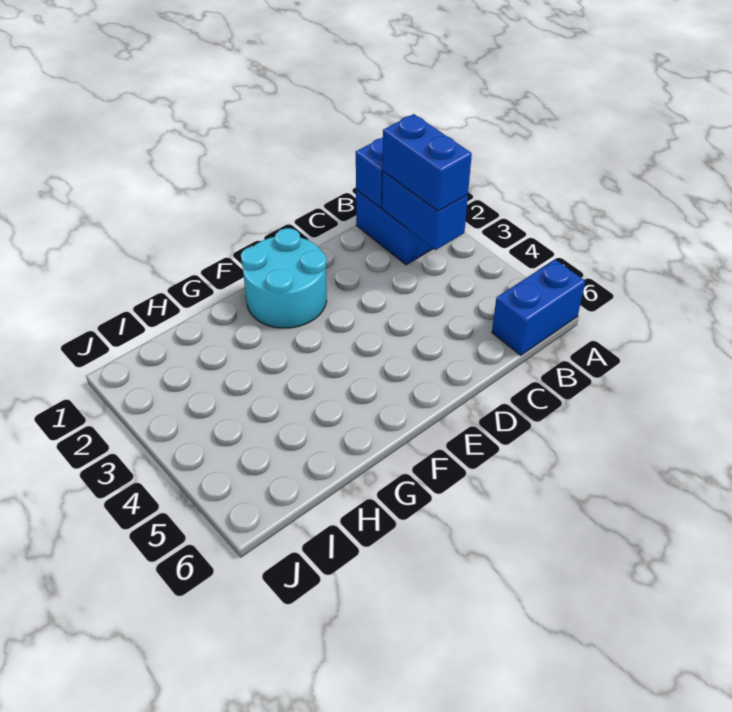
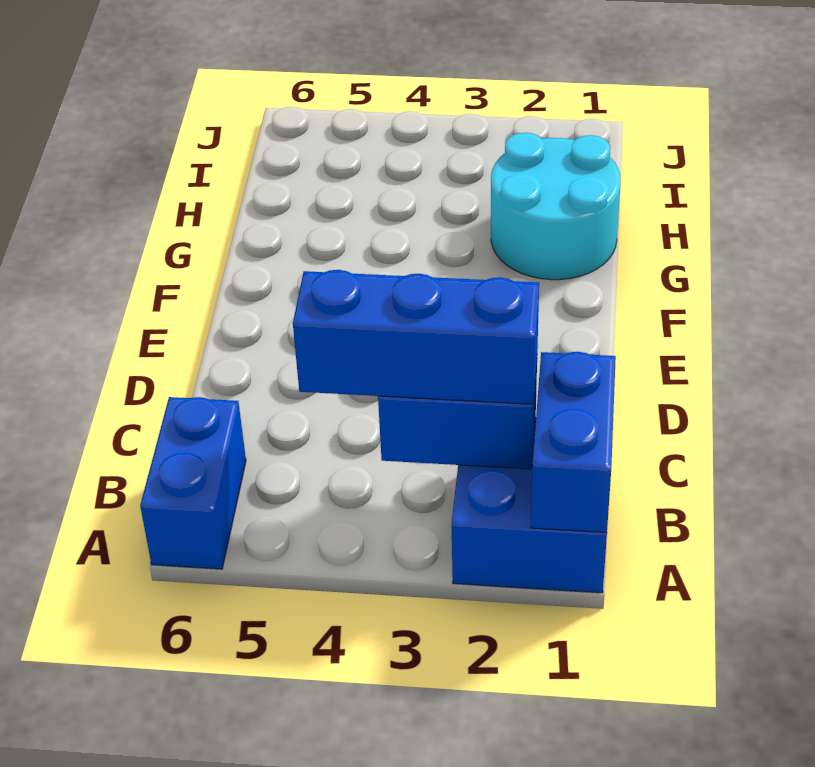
blue 1x2 brick [383,114,472,211] -> blue 1x3 brick [293,270,539,404]
cyan 2x2 round brick [241,228,327,328] -> cyan 2x2 round brick moved to [491,133,621,280]

